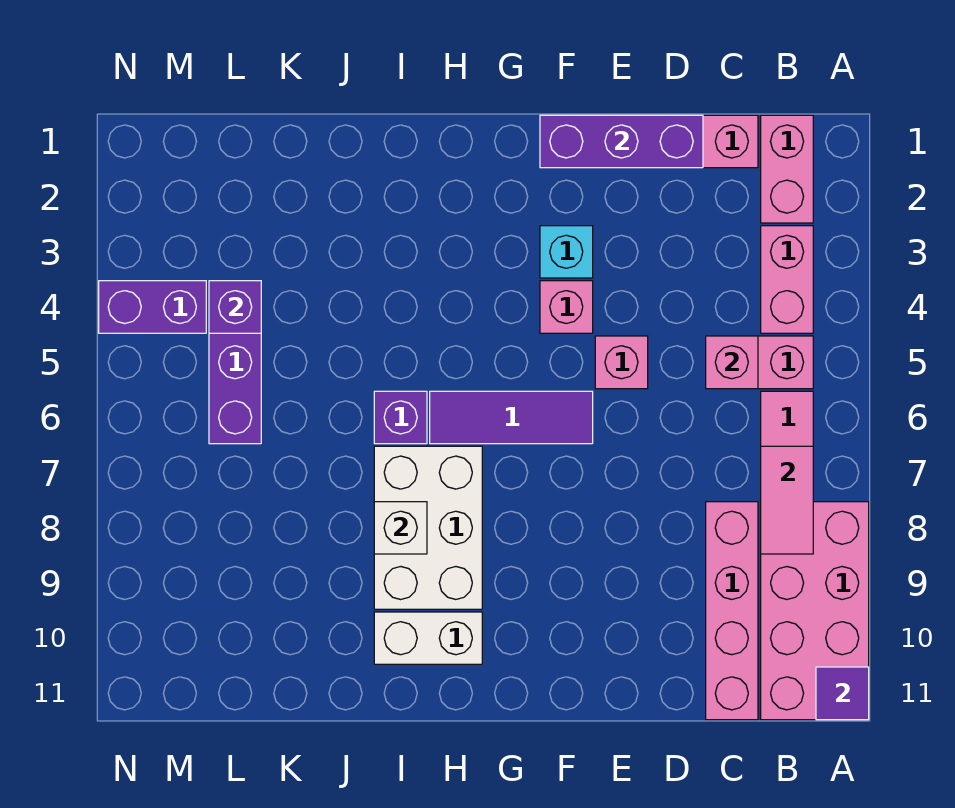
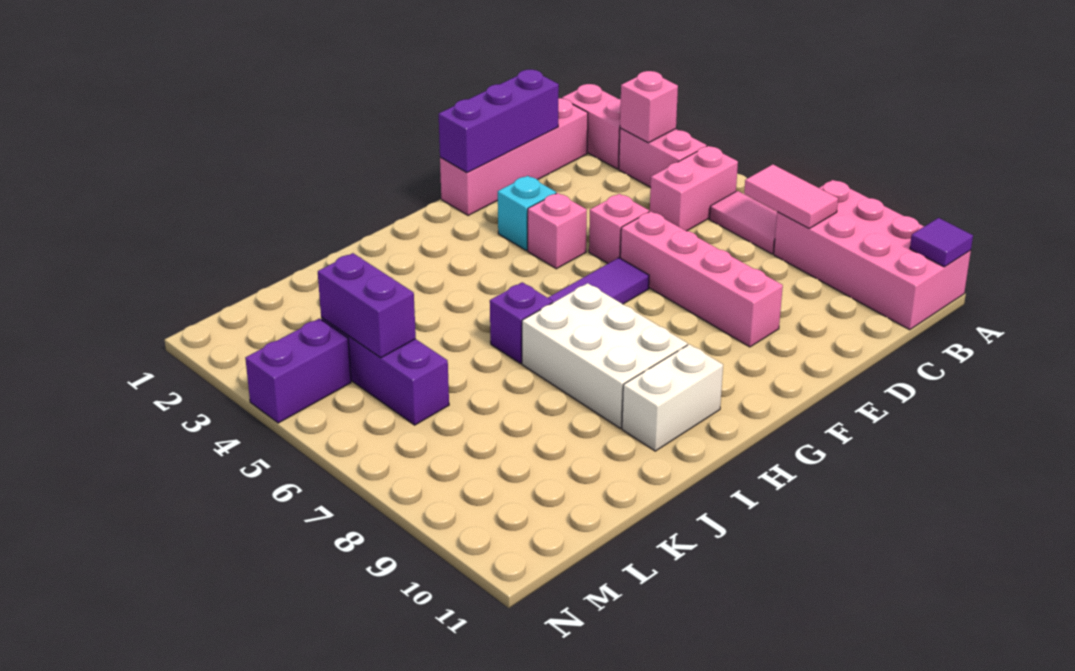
pink 1x1 brick [706,336,758,389] -> pink 1x1 brick moved to [620,71,678,143]
pink 1x4 brick [706,502,758,720] -> pink 1x4 brick moved to [620,211,783,347]
white 1x1 brick [374,502,427,554] -> none
purple 1x1 brick [209,281,261,333] -> purple 1x2 brick [318,253,416,358]

